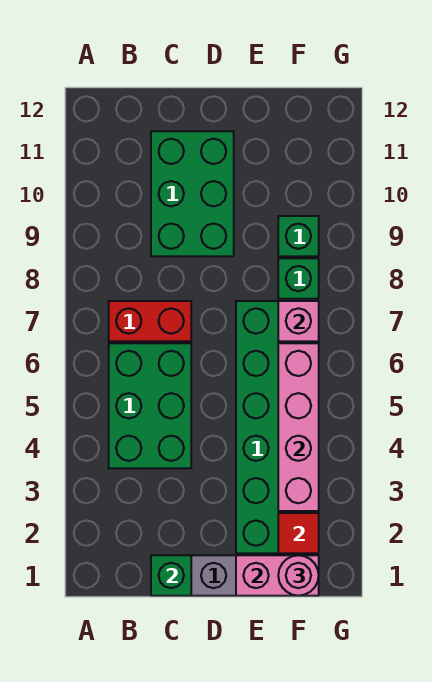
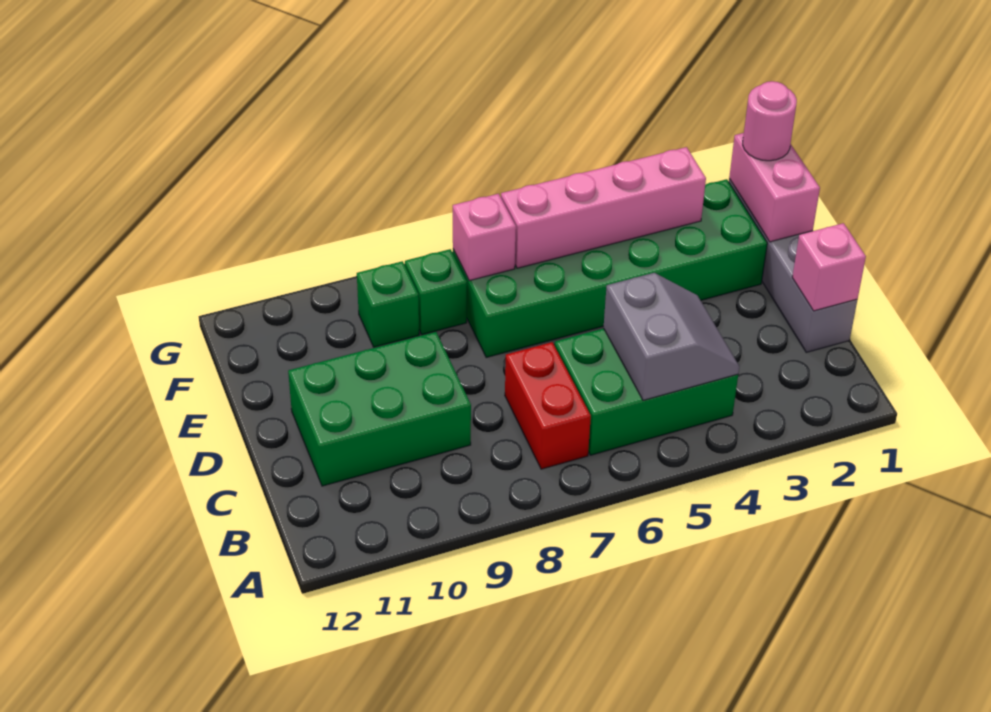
none -> grey 2x2 slope [604,273,739,400]
green 1x1 brick [151,555,191,596] -> pink 1x1 brick [792,223,866,311]
red 1x1 tile [278,513,319,553] -> none

